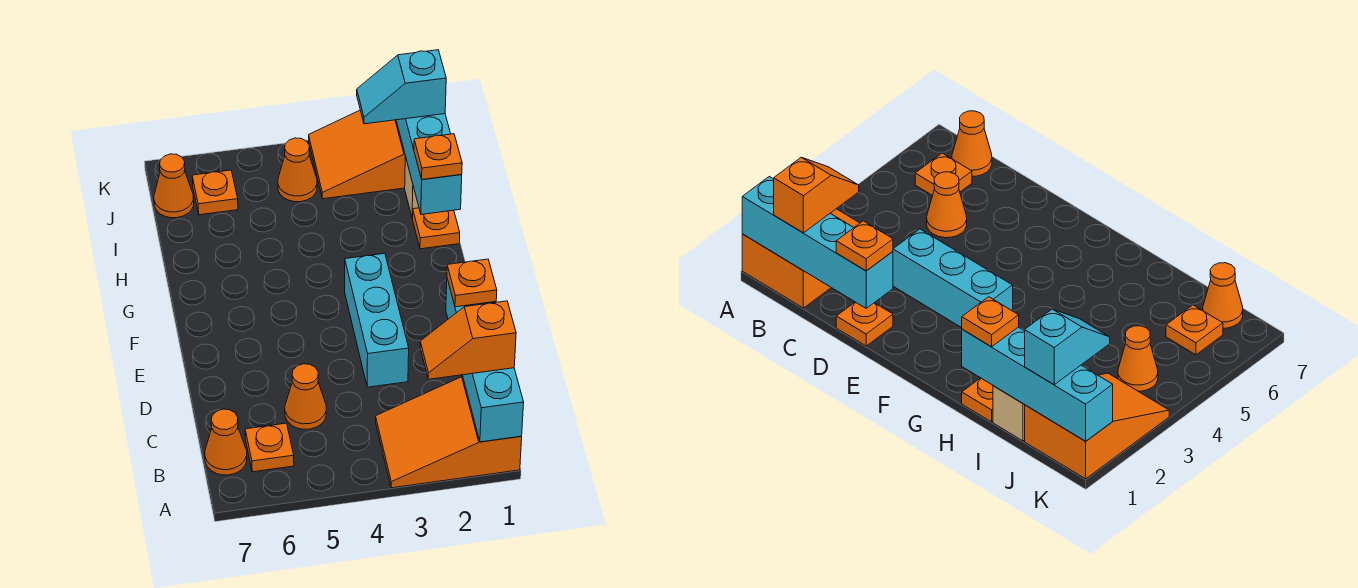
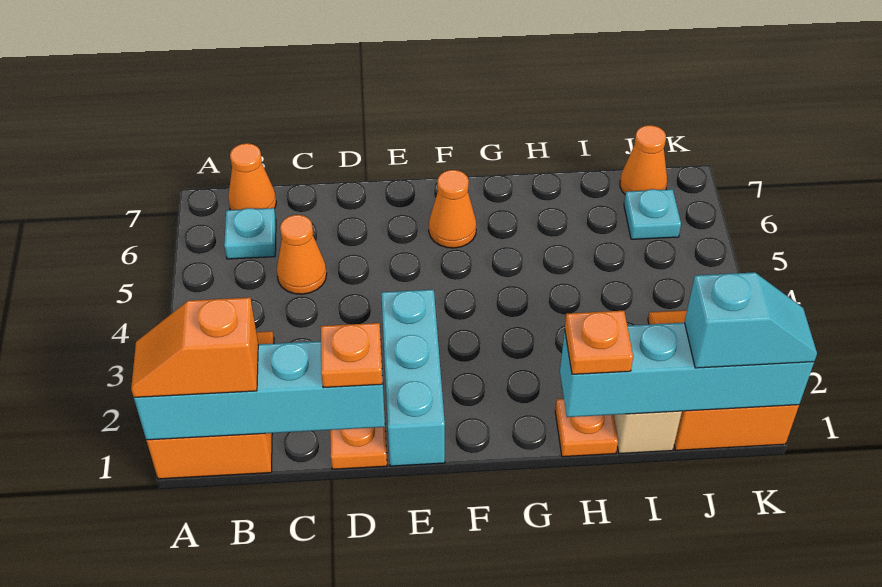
orange 1x2 slope [420,301,516,379] -> orange 1x2 slope turned to [131,297,258,397]
orange 1x1 plate [245,423,294,472] -> cyan 1x1 plate [224,208,276,259]
cyan 1x3 brick [345,253,409,387] -> cyan 1x3 brick turned to [381,290,445,466]
cyan 1x2 slope [357,50,446,124] -> cyan 1x2 slope turned to [684,272,817,368]
orange 1x1 cone [278,138,317,202] -> orange 1x1 cone moved to [429,170,476,248]
orange 1x1 plate [192,170,238,215] -> cyan 1x1 plate [624,189,681,239]

